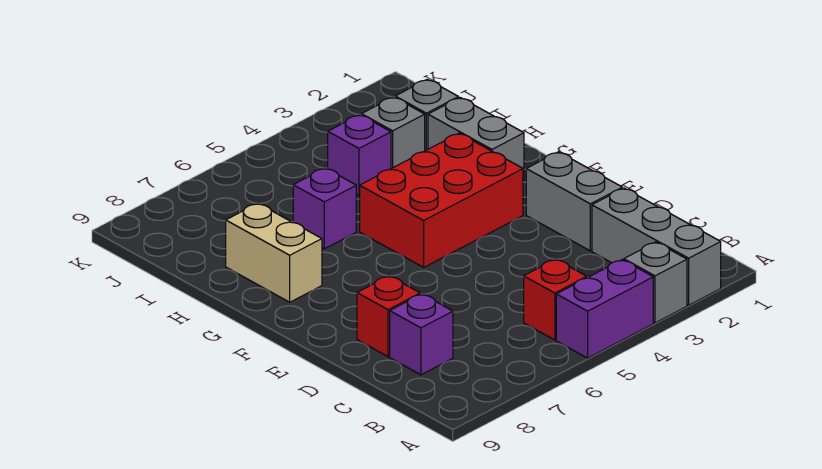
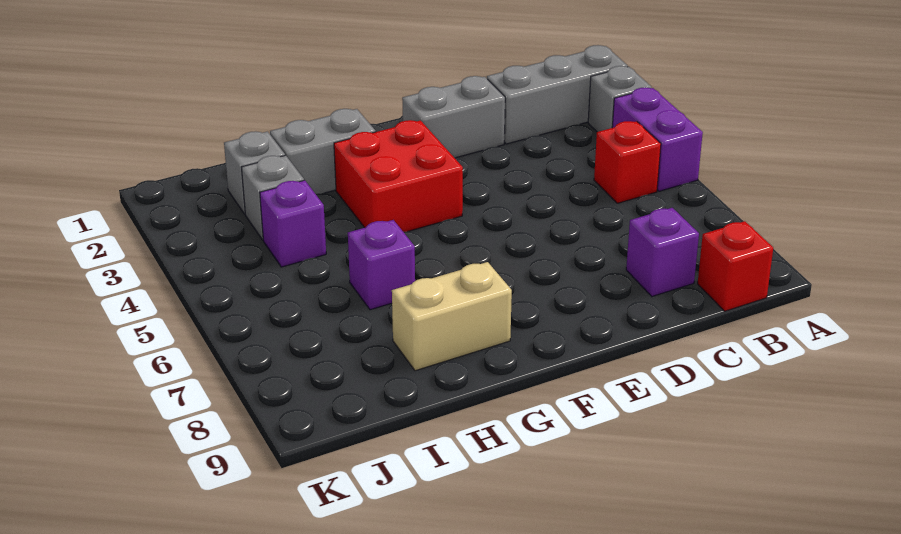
red 1x1 brick [357,276,420,357] -> red 1x1 brick moved to [698,221,773,311]
red 2x3 brick [360,133,523,267] -> red 2x2 brick [334,120,463,232]

